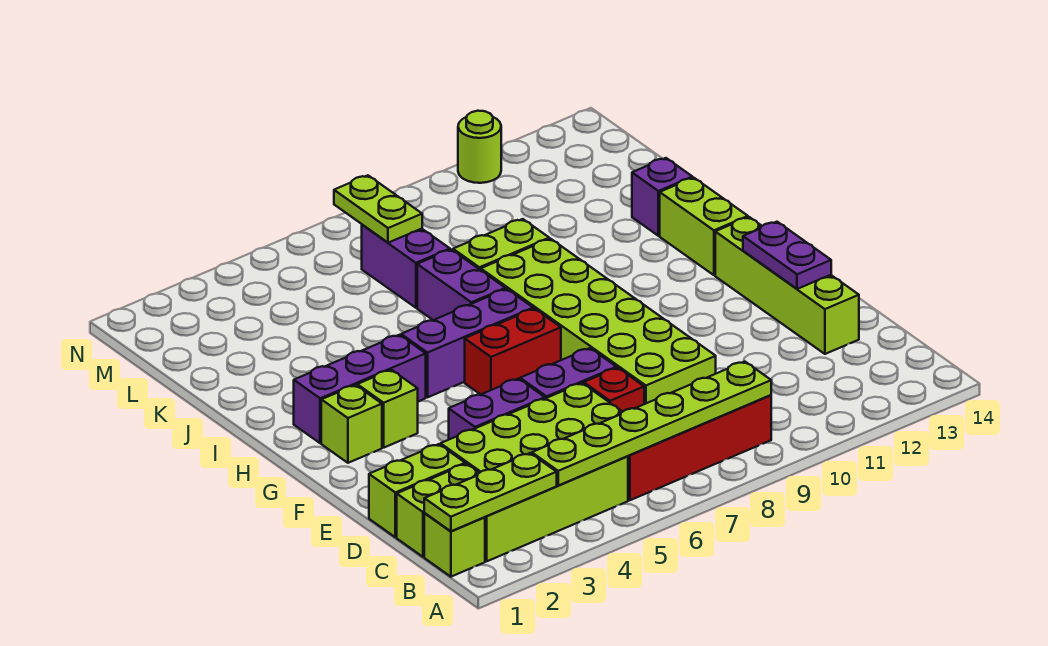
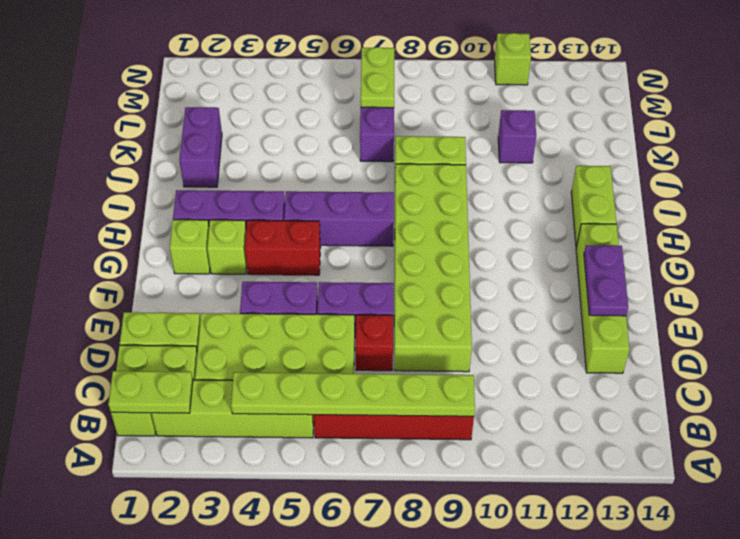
lime 1x3 plate [424,453,557,531] -> lime 1x2 plate [108,371,193,413]
red 1x2 brick [465,309,561,395] -> red 1x2 brick moved to [245,220,321,275]
purple 1x2 brick [417,250,505,320] -> purple 1x2 brick moved to [179,107,222,187]
purple 1x1 brick [632,158,692,236] -> purple 1x1 brick moved to [498,110,536,163]
lime 1x1 round brick [458,111,501,183] -> lime 1x1 brick [495,33,531,85]

